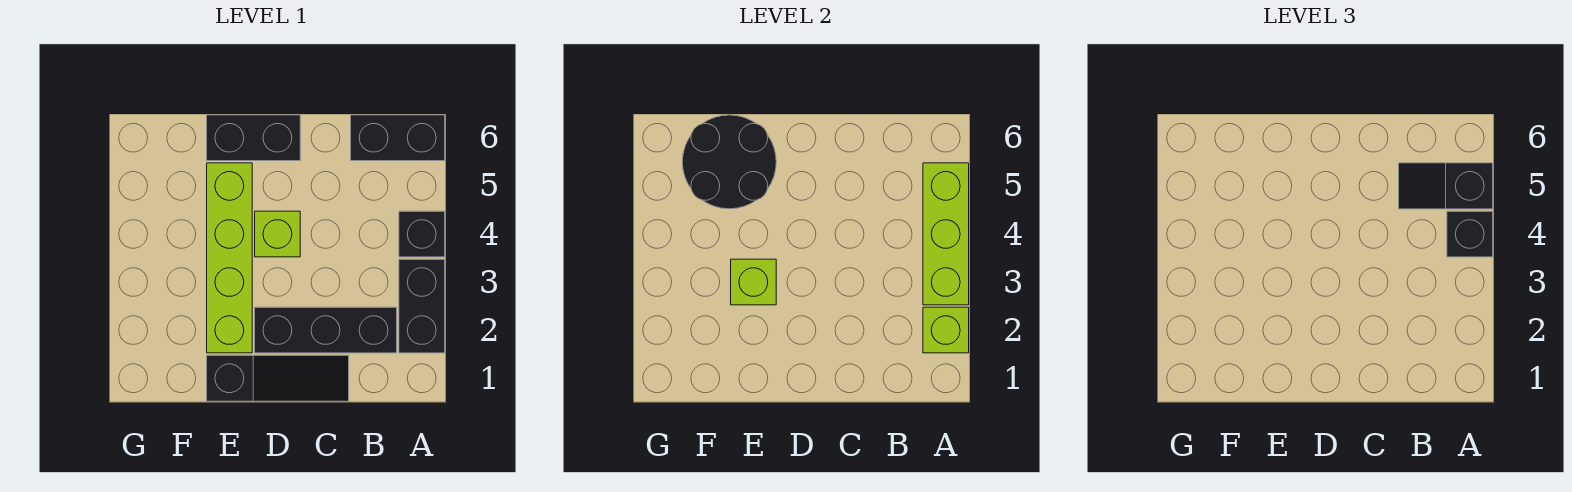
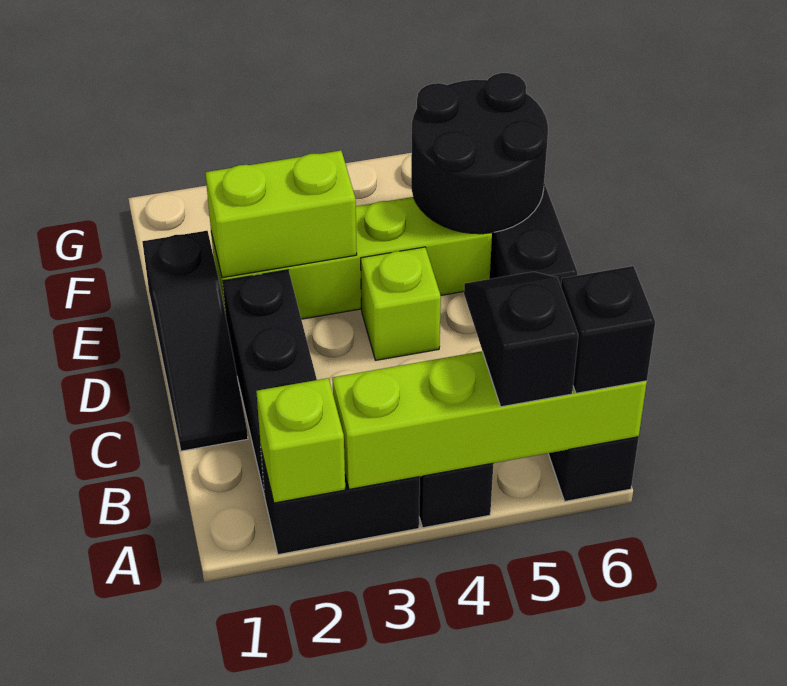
lime 1x3 brick [923,163,969,305] -> lime 1x4 brick [332,351,647,489]
black 1x1 brick [1447,211,1493,257] -> black 1x1 brick moved to [561,266,655,393]
lime 1x1 brick [731,259,776,305] -> lime 1x2 brick [205,151,357,278]

